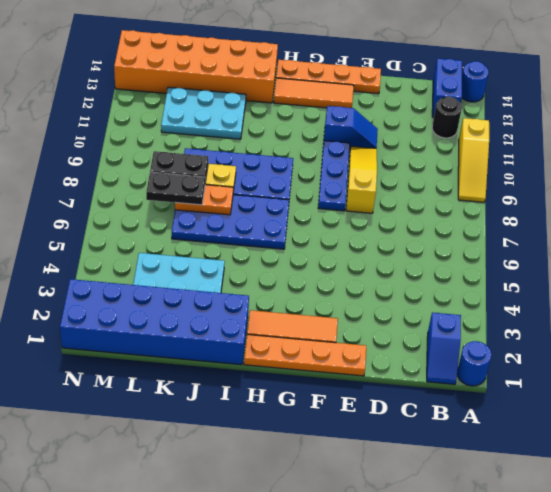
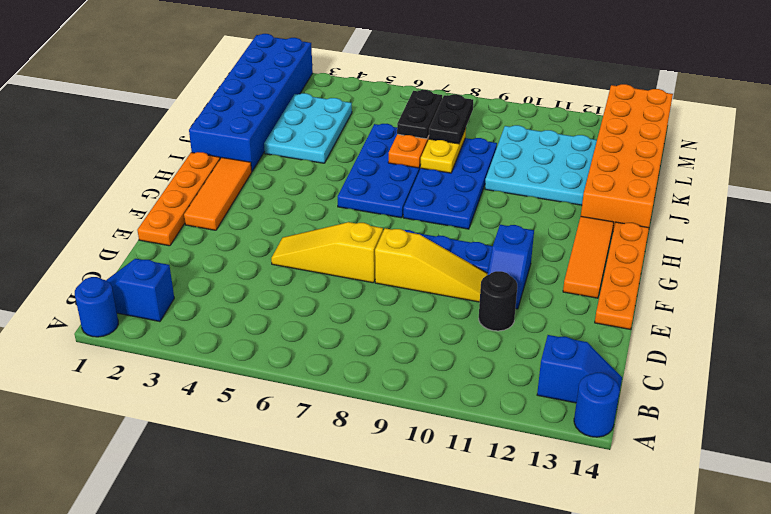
yellow 1x3 slope [458,118,489,202] -> yellow 1x3 slope moved to [271,222,383,283]
black 1x1 round brick [432,97,462,138] -> black 1x1 round brick moved to [479,271,517,331]
blue 1x2 brick [432,59,462,118] -> blue 1x2 slope [537,335,622,403]
cyan 2x3 plate [161,87,246,139] -> cyan 3x3 plate [485,125,597,205]

